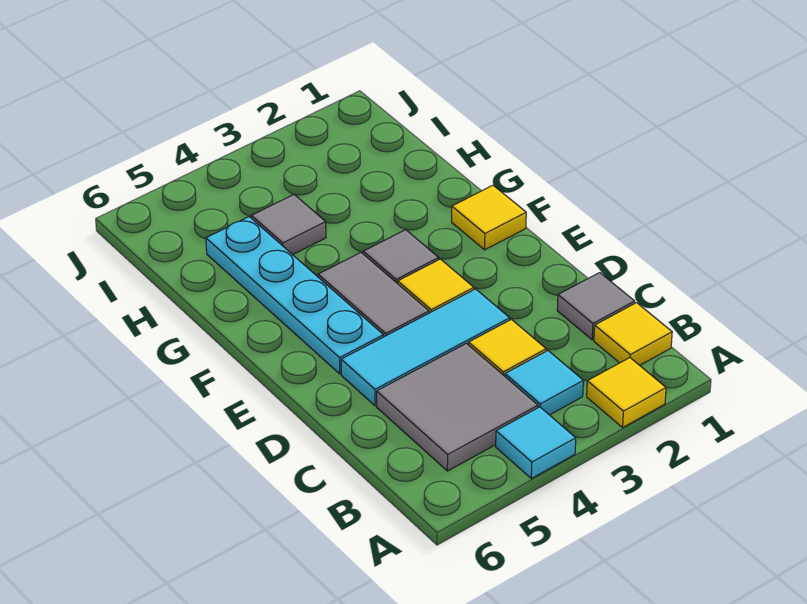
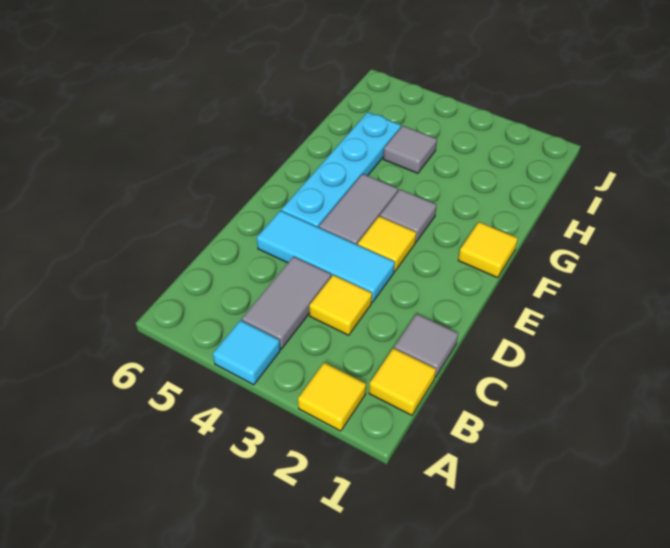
cyan 1x1 tile [505,351,583,415] -> none
grey 2x2 tile [377,343,538,471] -> grey 1x2 tile [242,257,331,349]

